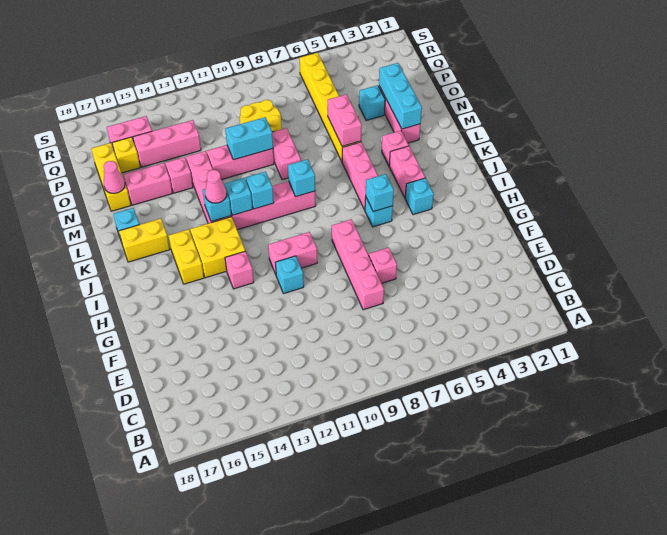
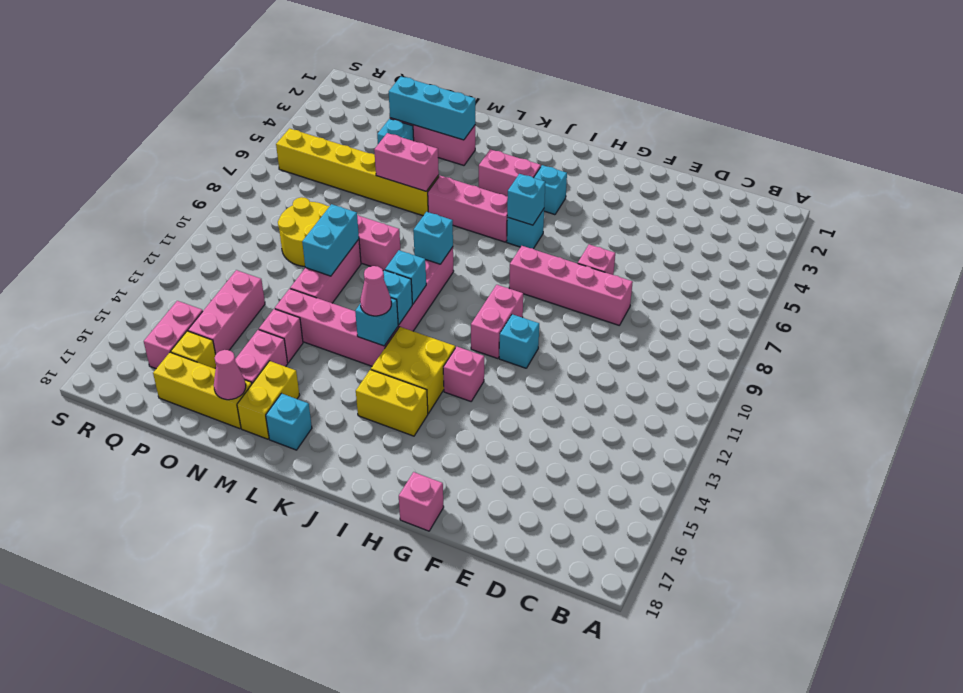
yellow 1x2 brick [119,219,170,262] -> yellow 1x2 brick moved to [237,361,300,439]
pink 1x1 brick [382,131,409,166] -> pink 1x1 brick moved to [399,472,444,531]

